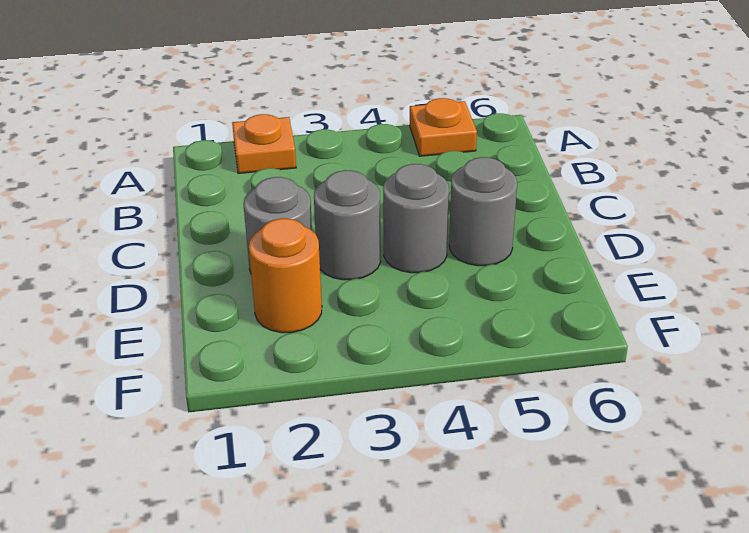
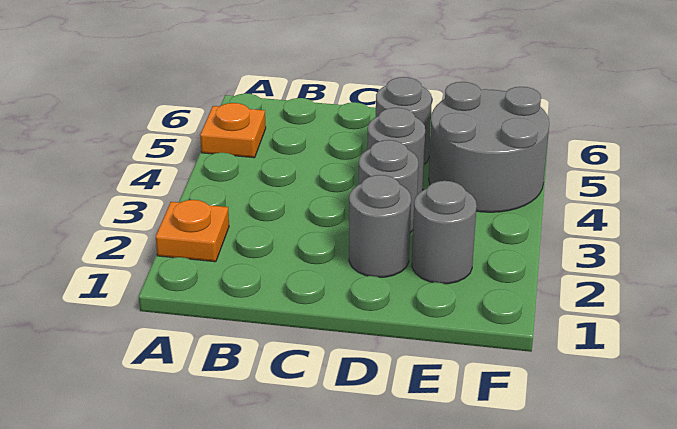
orange 1x1 round brick [249,218,322,333] -> grey 1x1 round brick [412,181,477,284]
none -> grey 2x2 round brick [429,82,549,212]

